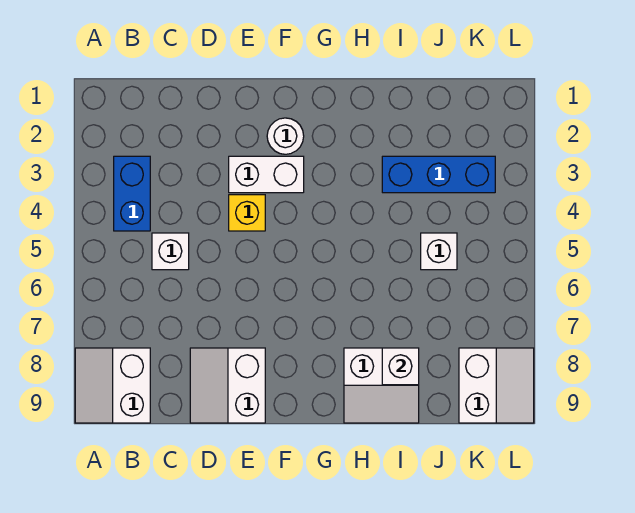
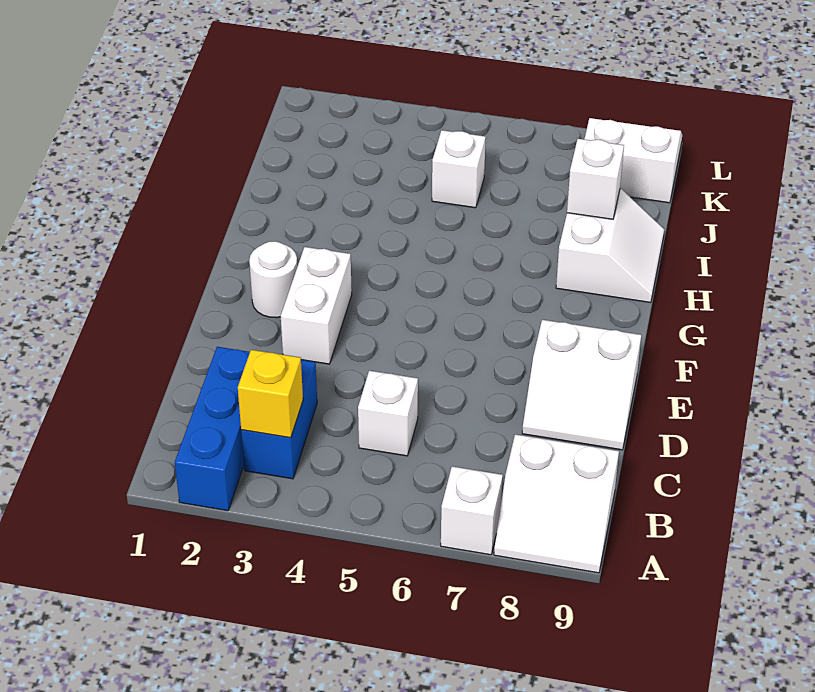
none -> white 1x1 brick [441,466,503,555]
blue 1x2 brick [114,156,150,231] -> blue 1x2 brick turned to [241,360,317,479]
yellow 1x1 brick [229,195,265,231] -> yellow 1x1 brick moved to [238,350,303,438]
blue 1x3 brick [382,156,495,193] -> blue 1x3 brick moved to [175,347,250,511]

